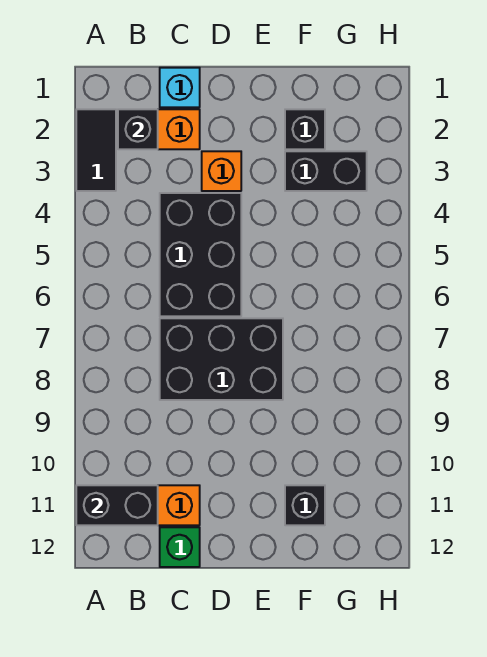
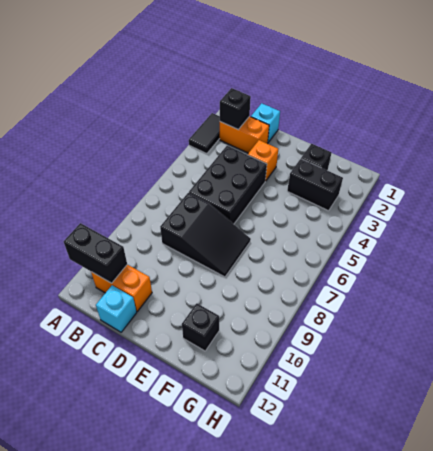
black 2x3 brick [160,318,283,400] -> black 2x3 slope [160,193,251,277]
green 1x1 brick [160,527,200,567] -> cyan 1x1 brick [96,285,137,332]

